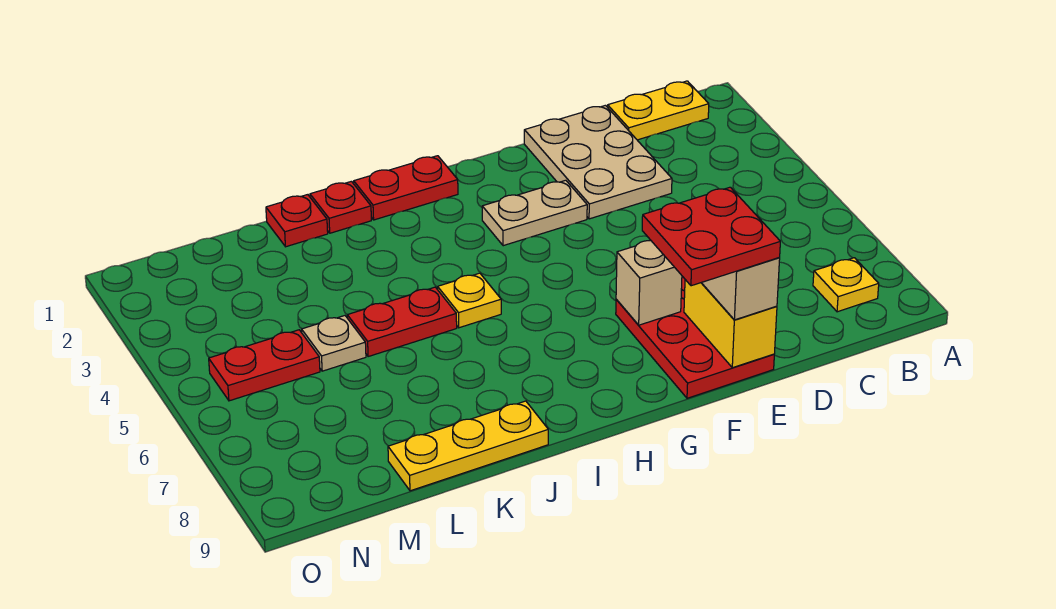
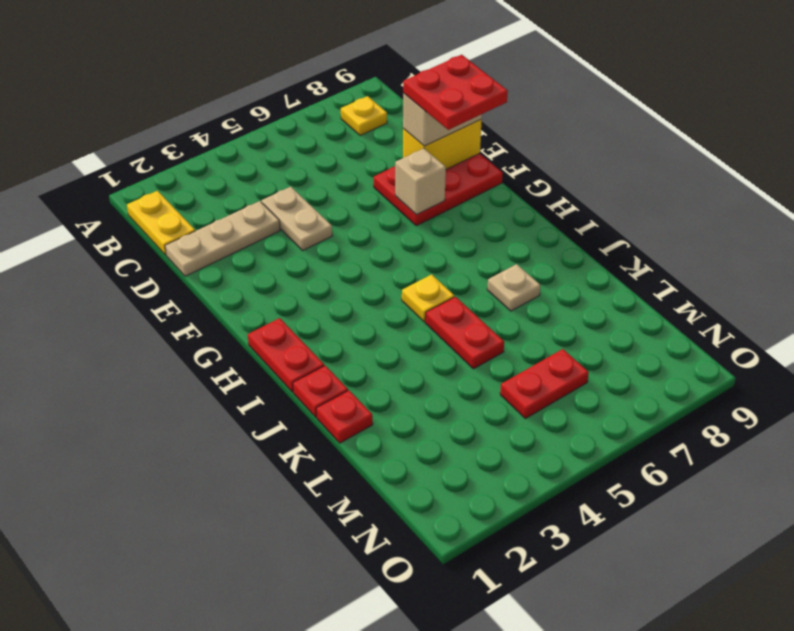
tan 2x3 plate [524,105,672,219] -> tan 1x3 plate [165,201,280,276]
tan 1x2 plate [482,180,587,246] -> tan 1x2 plate moved to [261,187,332,250]
yellow 1x3 plate [388,401,548,491] -> none
tan 1x1 plate [302,316,366,371] -> tan 1x1 plate moved to [487,264,541,311]
red 1x2 plate [209,330,320,401] -> red 1x2 plate turned to [500,349,589,419]

